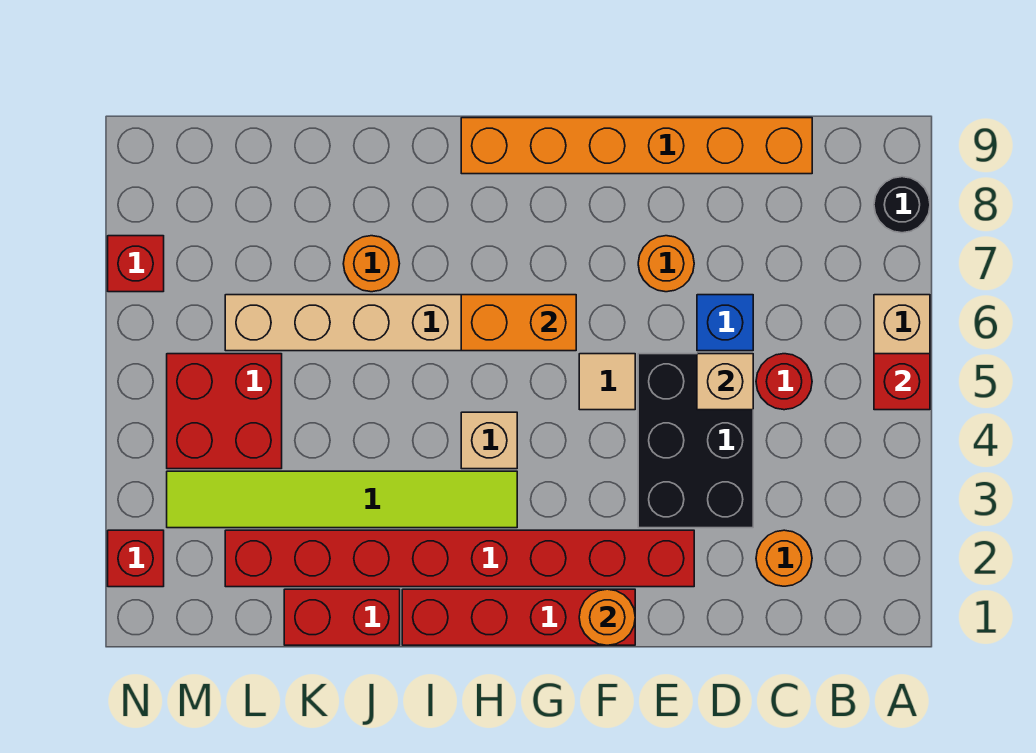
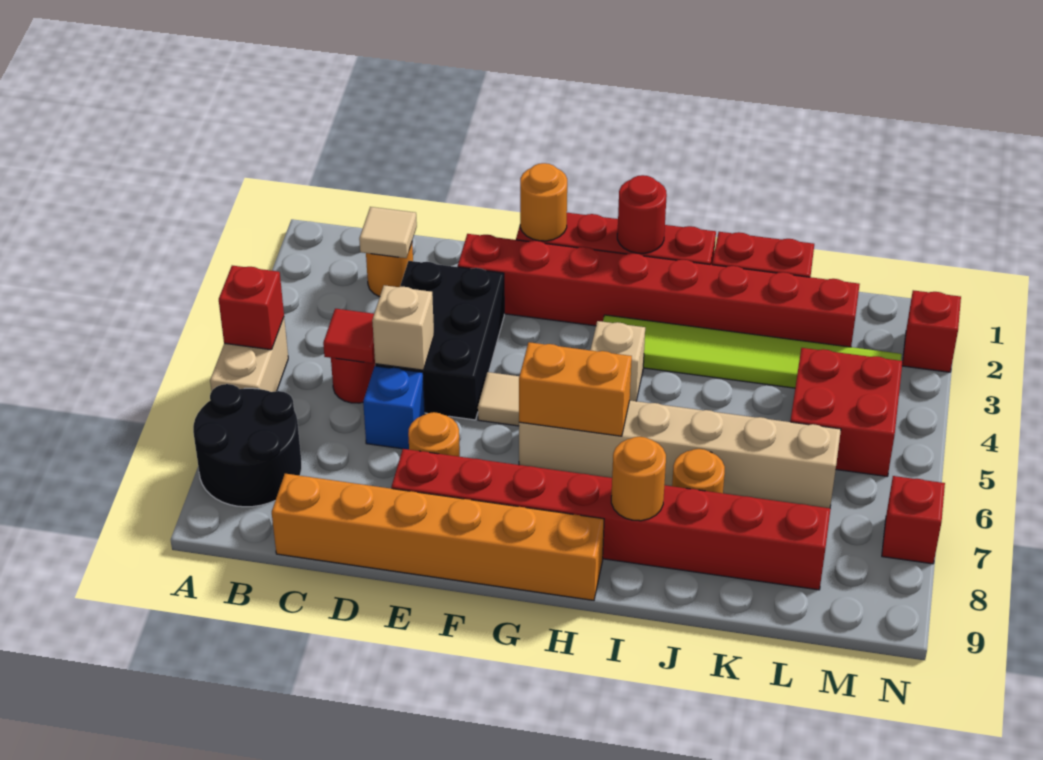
black 1x1 round brick [874,177,930,233] -> black 2x2 round brick [193,384,302,507]
none -> tan 1x1 tile [359,207,417,258]
none -> red 1x1 tile [323,309,375,363]
none -> red 1x8 brick [391,449,831,590]
none -> red 1x1 round brick [617,175,667,253]
none -> orange 1x1 round brick [611,437,666,521]

